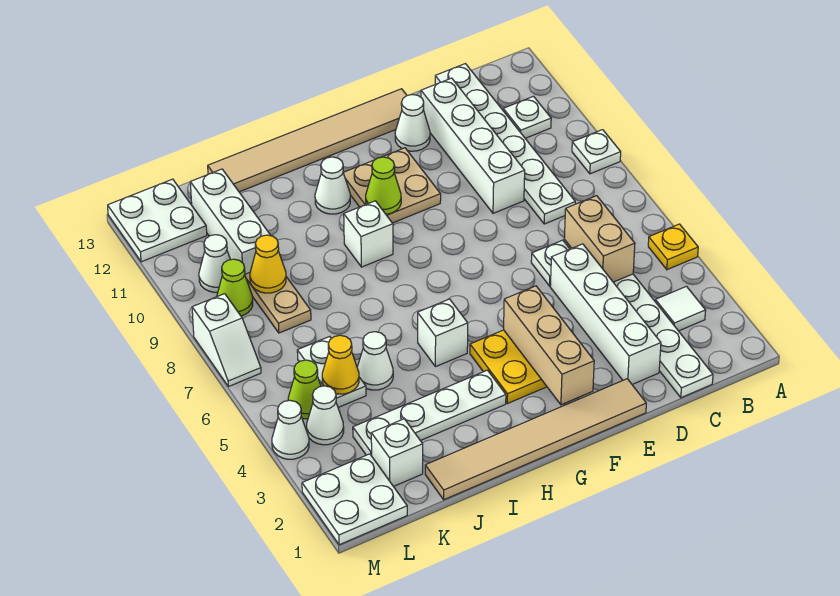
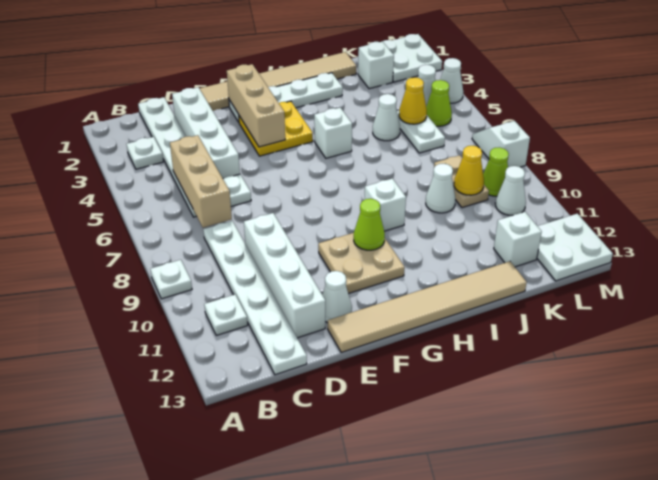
yellow 1x1 plate [648,224,698,270] -> none
white 1x1 tile [655,286,706,331] -> white 1x1 plate [127,137,163,169]
tan 1x2 brick [564,196,635,282] -> tan 1x3 brick [170,135,232,228]
white 1x4 plate [353,370,506,456] -> white 1x4 plate moved to [229,73,343,122]
white 1x1 cone [315,157,350,214] -> white 1x1 cone moved to [426,164,456,213]
white 1x3 brick [190,169,271,274] -> white 1x1 brick [494,212,542,267]

